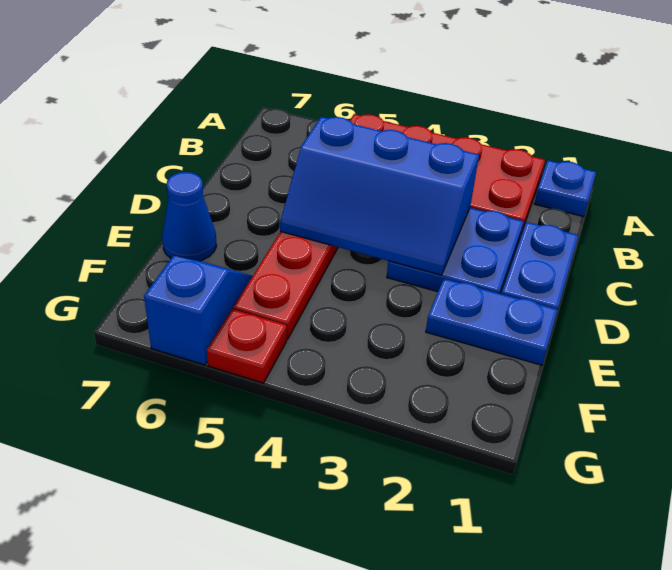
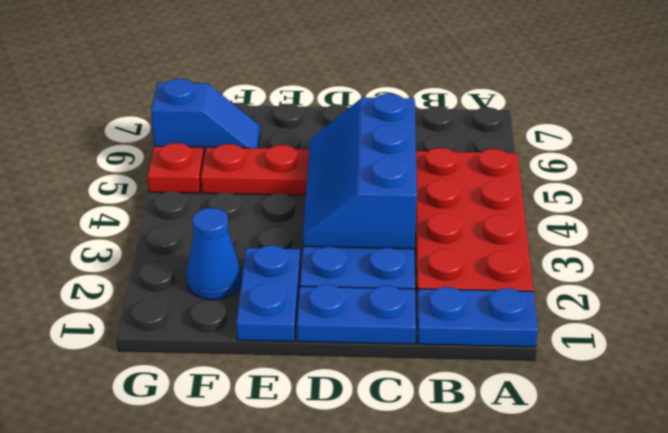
blue 1x1 plate [534,160,596,217] -> blue 1x2 plate [417,287,538,347]
blue 1x1 cone [162,172,217,261] -> blue 1x1 cone moved to [187,208,242,300]

